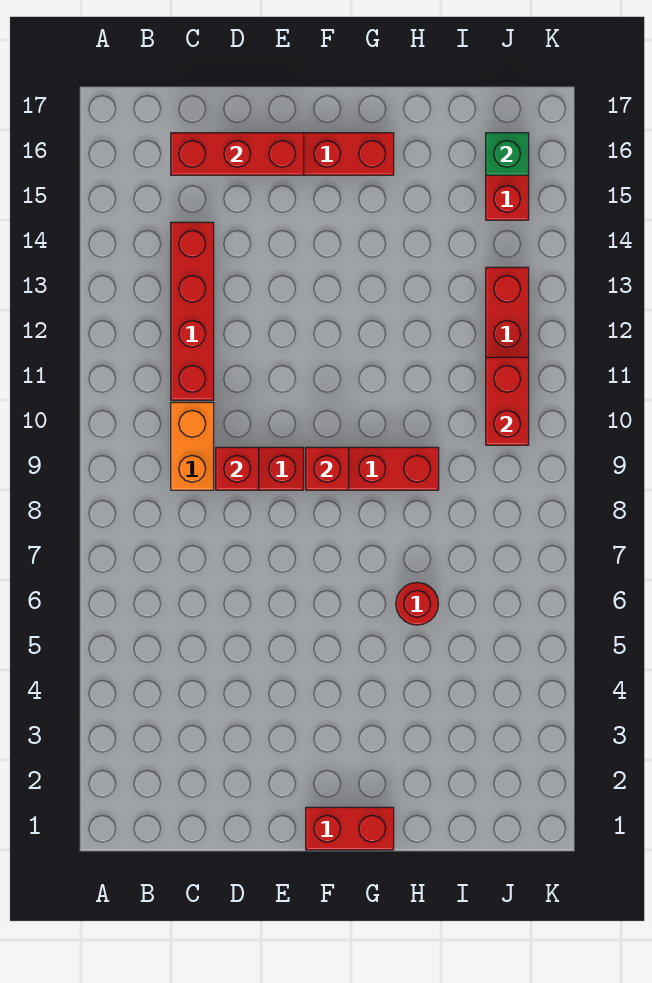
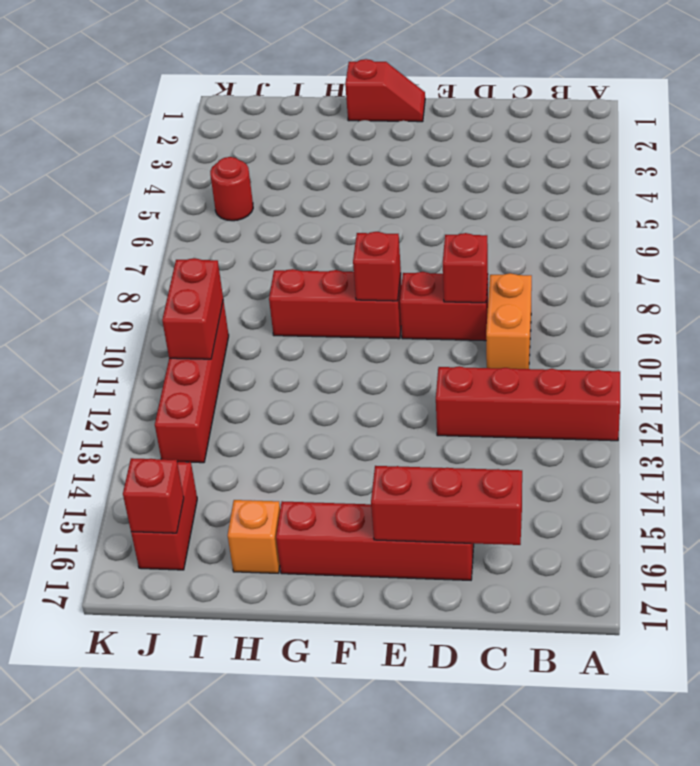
red 1x4 brick [171,222,214,400] -> red 1x4 brick turned to [436,366,620,441]
red 1x2 brick [306,807,394,850] -> red 1x2 slope [345,59,425,122]
red 1x1 round brick [396,582,439,625] -> red 1x1 round brick moved to [210,157,253,221]
none -> orange 1x1 brick [228,500,280,573]
green 1x1 brick [486,133,529,175] -> red 1x1 brick [123,458,184,533]

